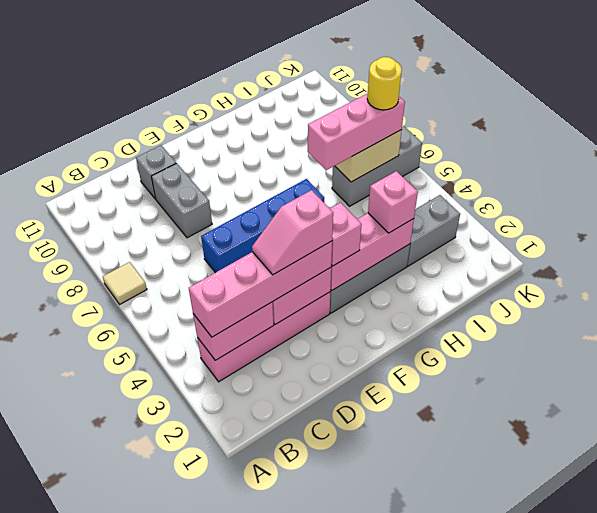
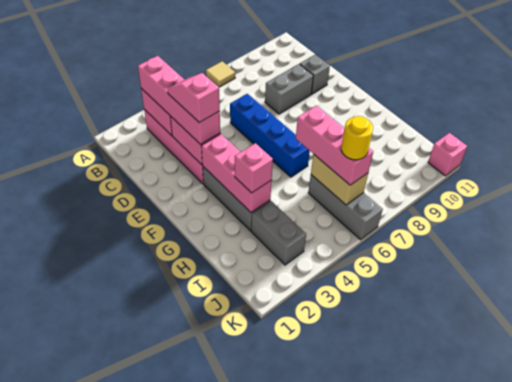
pink 1x1 brick [330,203,362,266] -> pink 1x1 brick moved to [428,133,467,176]

